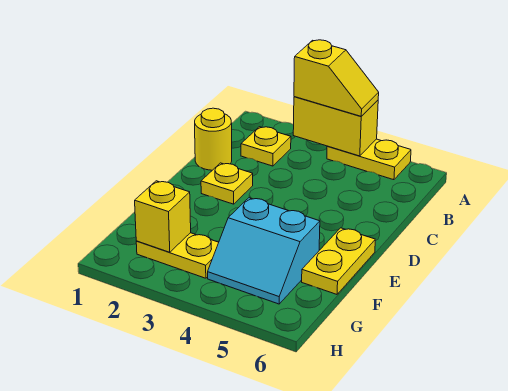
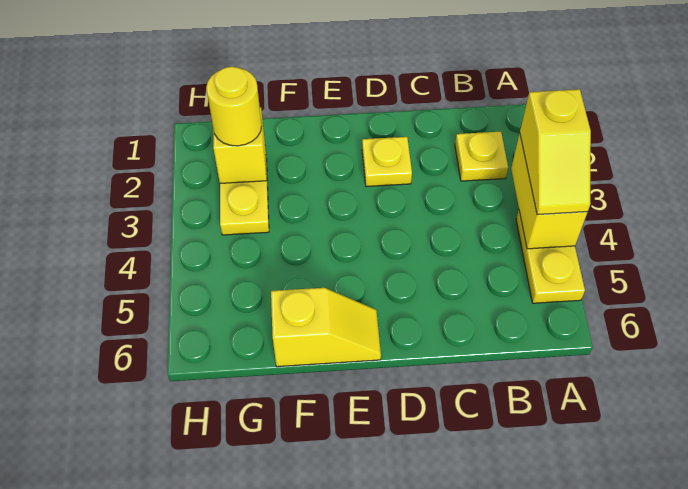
yellow 1x1 round brick [195,108,232,170] -> yellow 1x1 round brick moved to [206,67,262,146]
yellow 1x2 plate [302,228,375,294] -> yellow 1x2 slope [271,288,381,367]
cyan 2x2 slope [208,198,320,304] -> none

